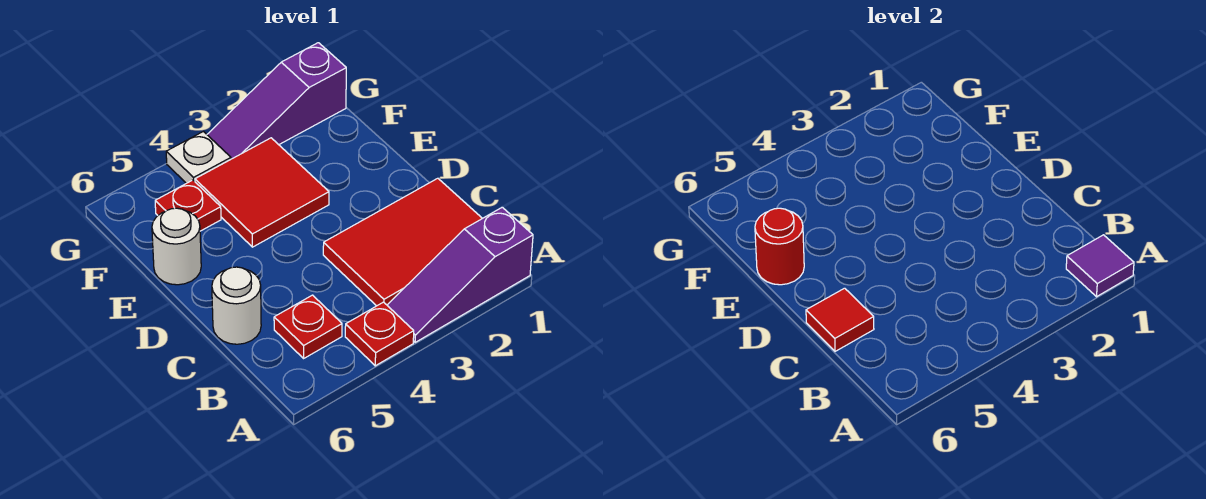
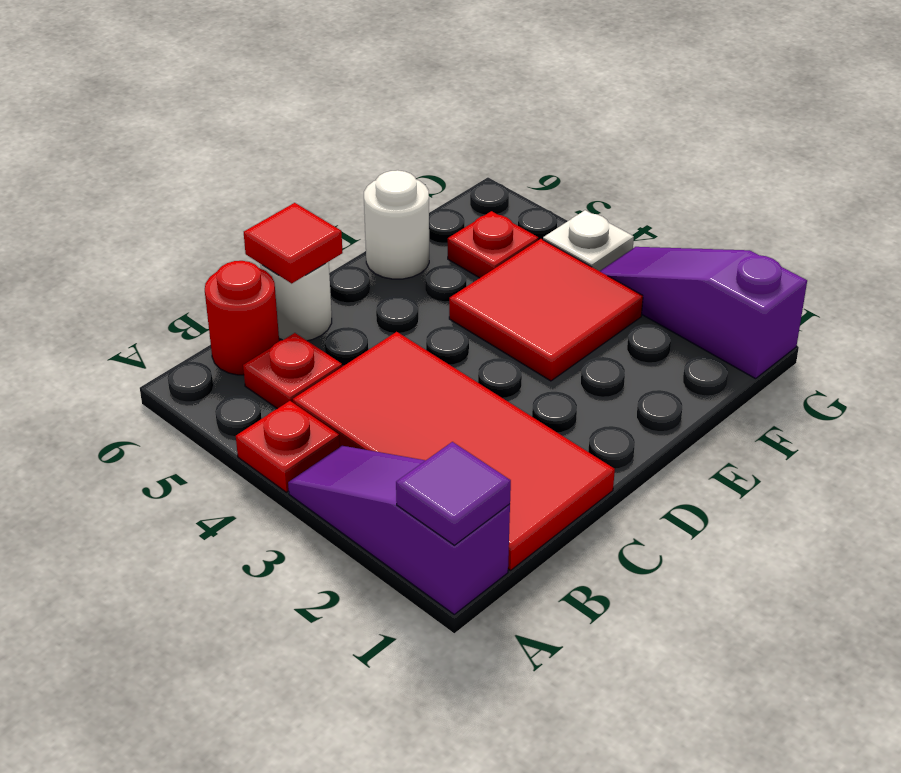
red 2x3 tile [323,178,482,306] -> red 2x4 tile [293,332,615,570]
red 1x1 round brick [755,208,804,285] -> red 1x1 round brick moved to [205,261,279,375]

